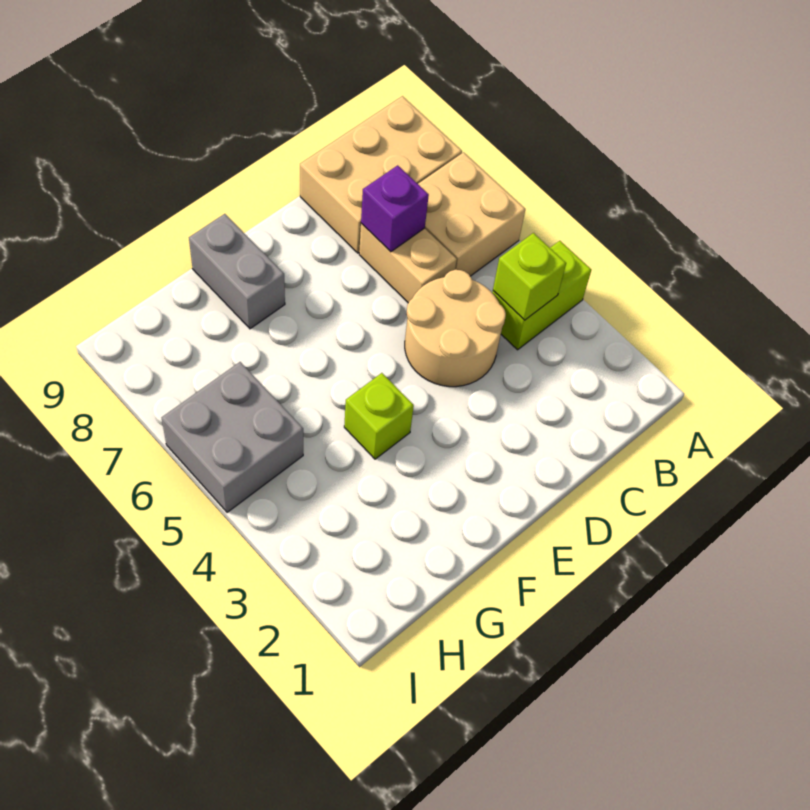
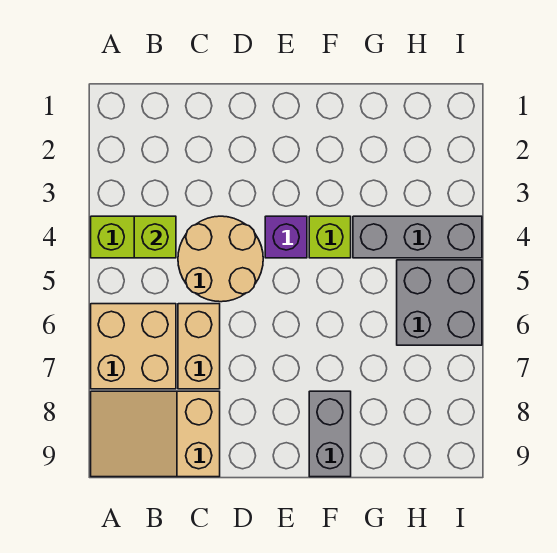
tan 2x3 brick [300,96,462,253] -> tan 2x3 slope [91,391,220,477]
purple 1x1 brick [361,165,429,252] -> purple 1x1 brick moved to [265,216,307,258]
none -> grey 1x3 brick [353,216,482,258]

